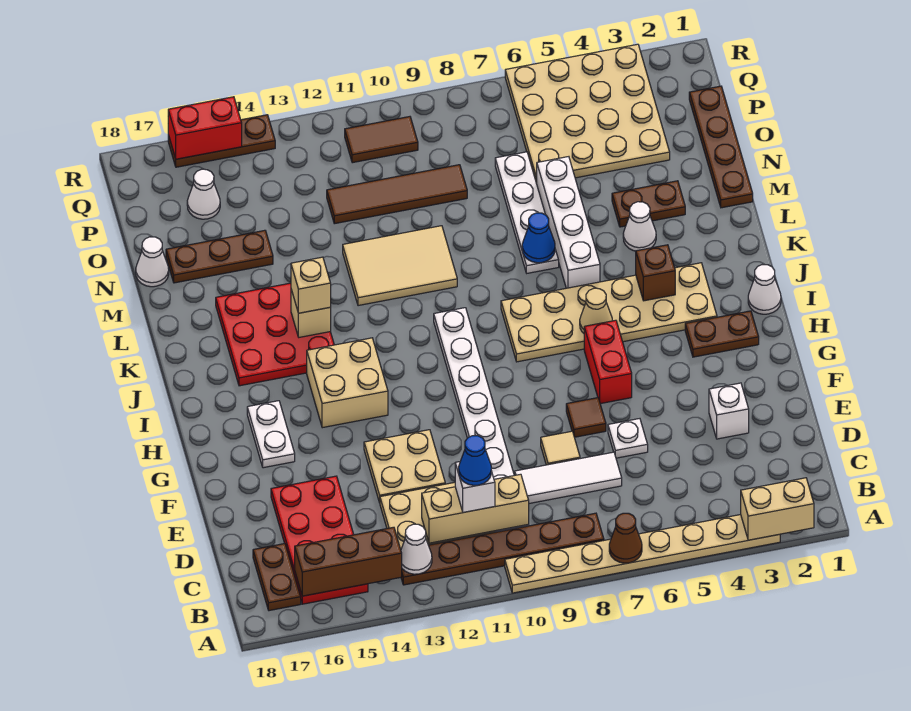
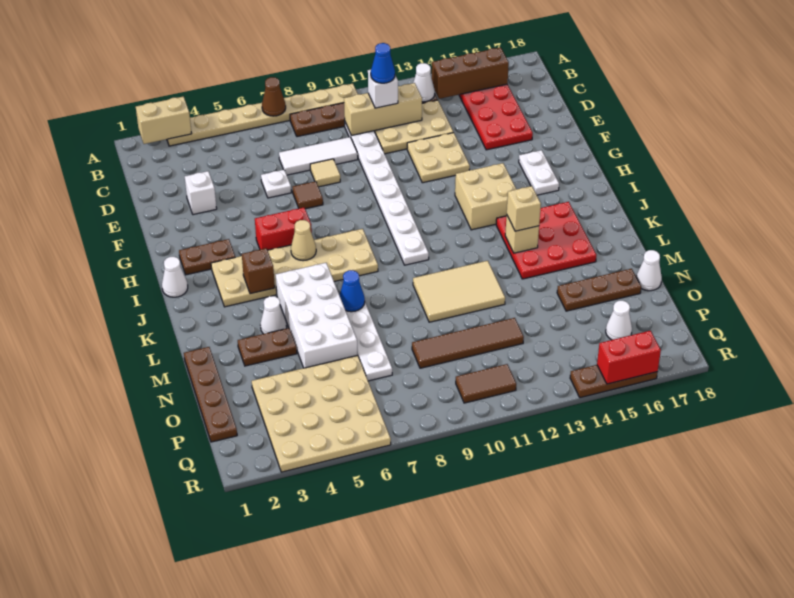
brown 1x2 plate [253,544,301,611] -> none
red 1x2 brick [584,320,632,404] -> red 1x2 brick turned to [255,208,312,250]
white 1x4 brick [536,157,600,288] -> white 2x4 brick [276,263,357,368]

